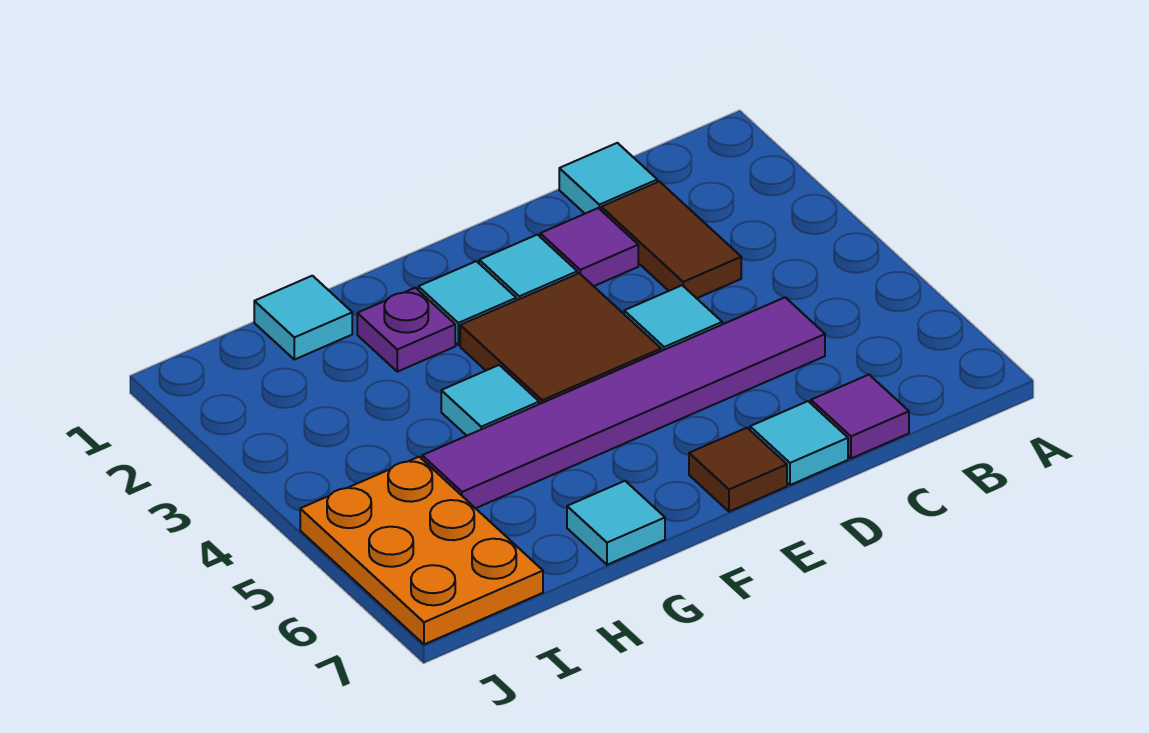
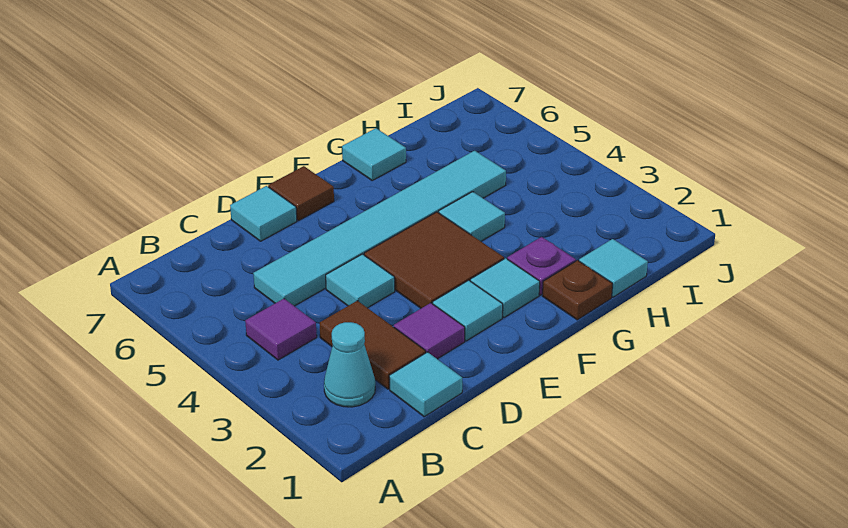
none -> cyan 1x1 cone [324,322,375,407]
purple 1x6 tile [422,297,825,508] -> cyan 1x6 tile [253,151,506,306]
purple 1x1 tile [811,375,909,458] -> purple 1x1 tile moved to [245,299,317,360]
none -> brown 1x1 plate [543,260,612,320]
orange 2x3 plate [300,457,543,644] -> none

